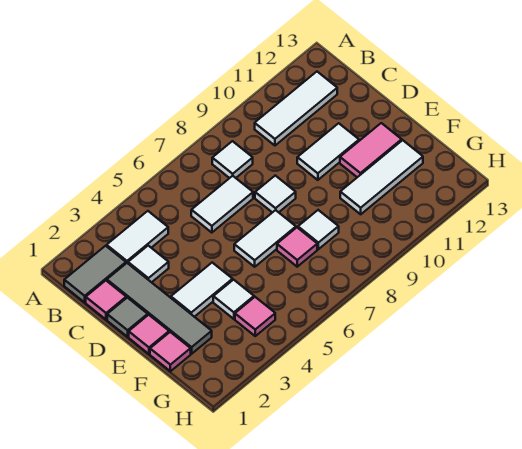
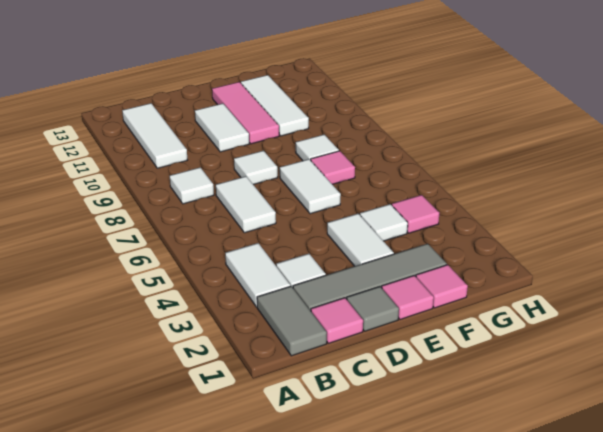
pink 1x2 tile [340,123,402,177] -> pink 1x3 tile [212,82,279,144]

